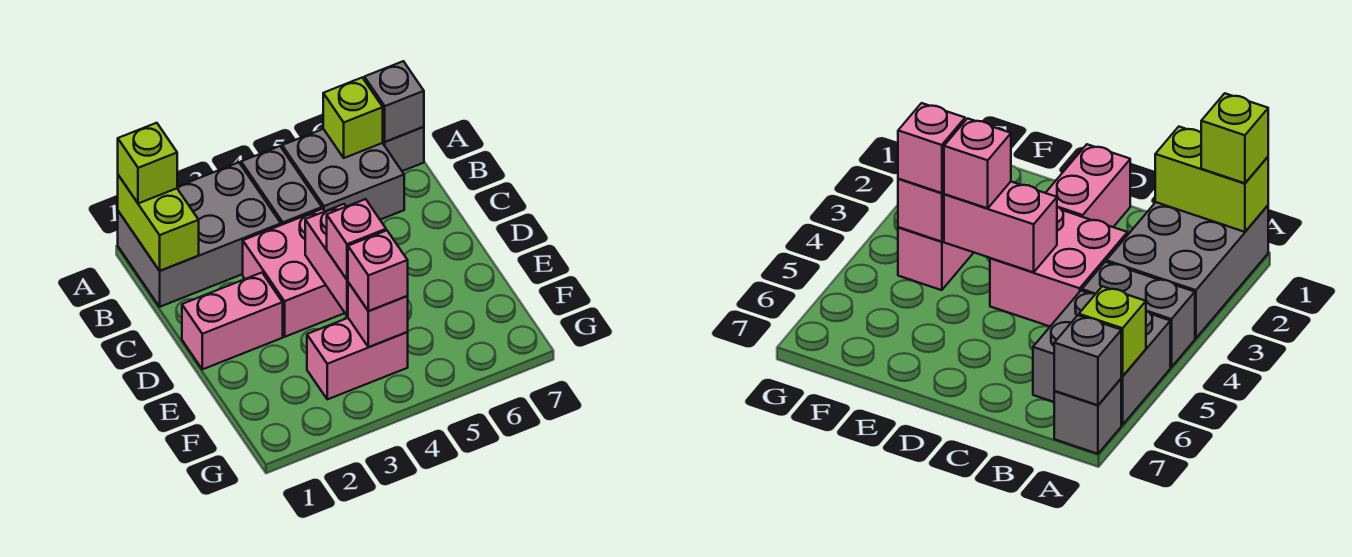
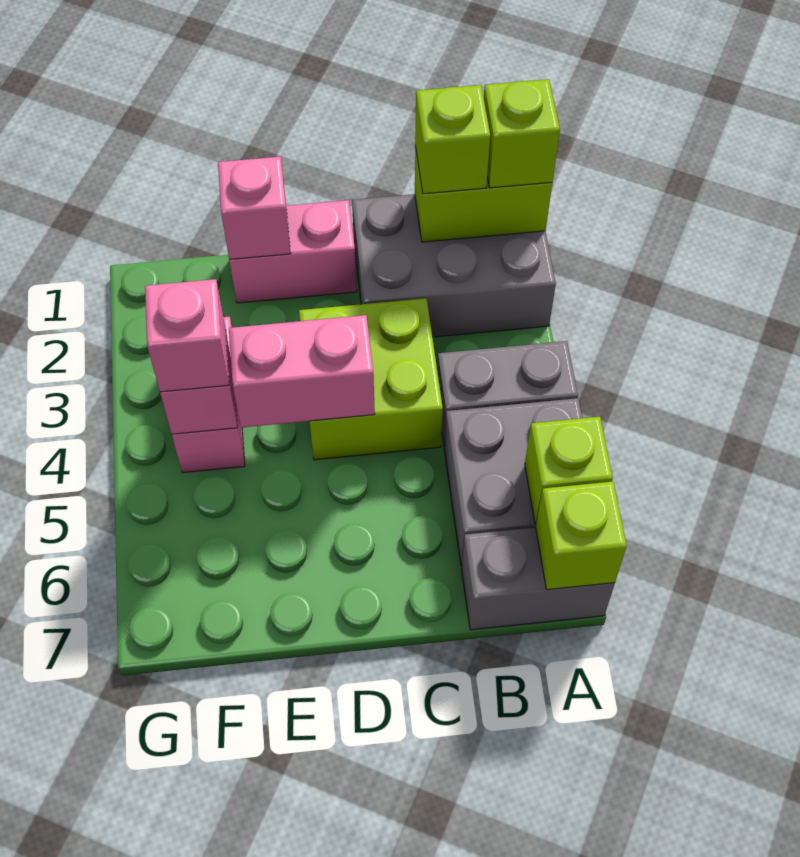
grey 2x3 brick [118,162,281,307] -> grey 2x3 brick turned to [352,194,556,337]
grey 1x1 brick [383,127,424,171] -> grey 1x2 brick [461,527,615,630]
grey 1x1 brick [364,61,424,142] -> lime 1x1 brick [536,481,627,590]
none -> lime 1x1 brick [415,85,490,194]
pink 2x2 brick [243,209,345,337] -> lime 2x2 brick [299,298,443,460]
pink 1x2 brick [182,273,283,369] -> pink 1x2 brick turned to [229,200,357,303]
pink 1x1 brick [327,199,386,280] -> pink 1x1 brick moved to [218,157,291,259]

